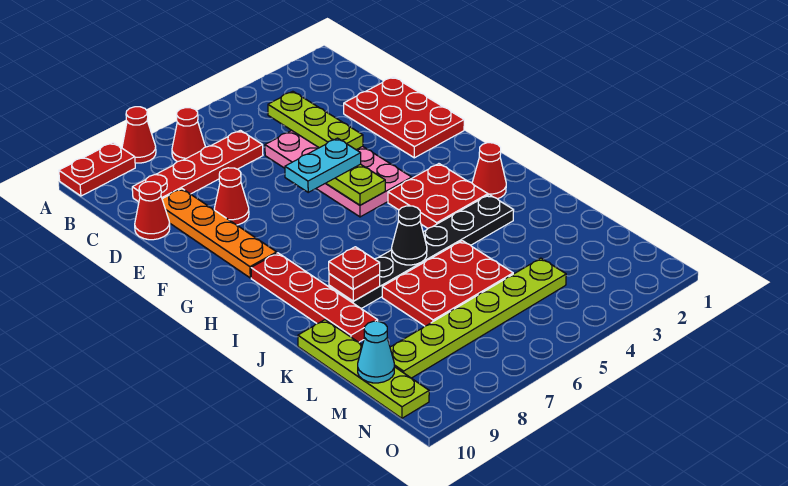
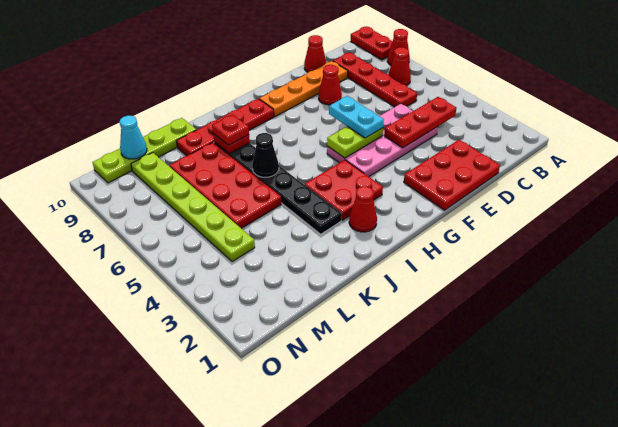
lime 1x3 plate [268,91,363,150] -> red 1x3 plate [384,97,456,148]
red 2x3 plate [382,241,513,326] -> red 2x4 plate [170,142,281,228]

